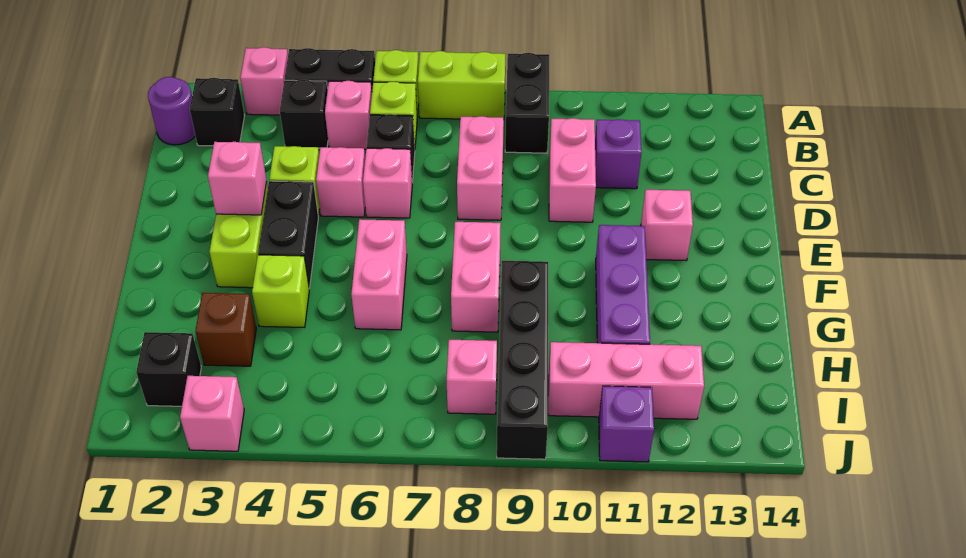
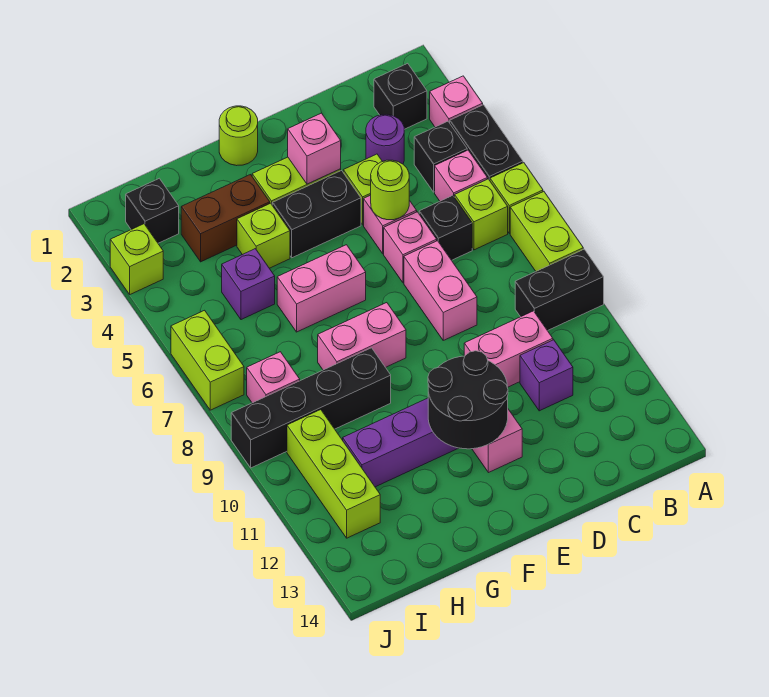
purple 1x1 round brick [148,77,195,145] -> purple 1x1 round brick moved to [366,115,404,164]
pink 1x2 brick [457,116,504,220] -> pink 1x2 brick turned to [404,241,477,340]
none -> lime 1x1 round brick [371,160,409,220]
none -> black 2x2 round brick [428,351,508,449]
none -> lime 1x1 round brick [219,106,258,166]
brown 1x1 brick [195,293,256,366] -> brown 1x2 brick [181,175,270,262]
pink 1x3 brick [548,342,704,419] -> lime 1x3 brick [287,410,380,538]
pink 1x1 brick [180,376,244,451] -> lime 1x1 brick [110,224,163,294]
none -> lime 1x2 brick [171,310,244,410]
purple 1x1 brick [599,386,654,462] -> purple 1x1 brick moved to [222,249,275,320]

